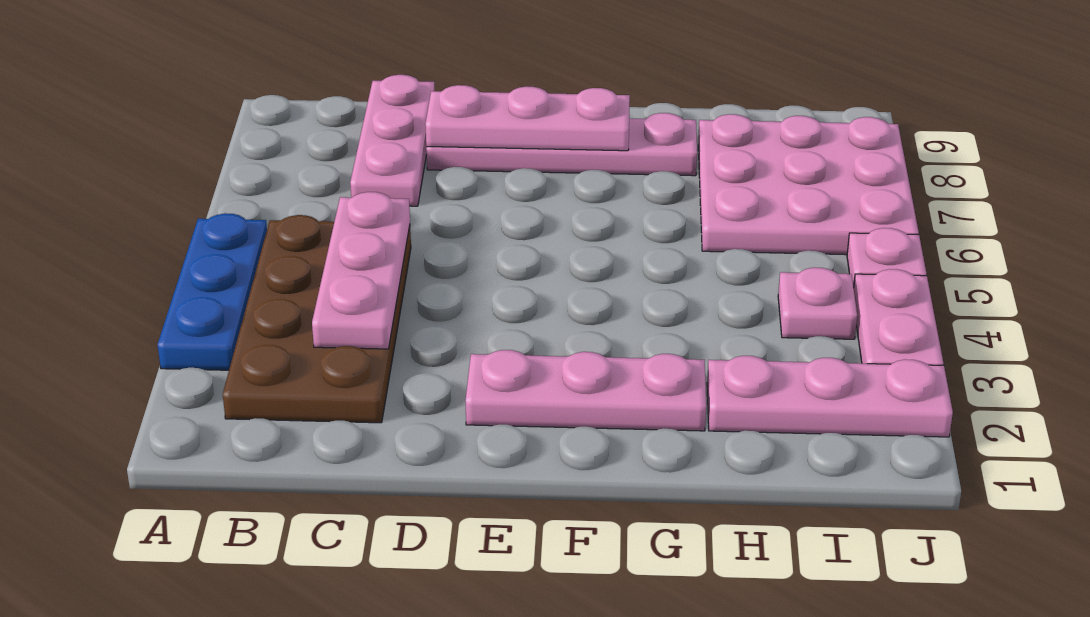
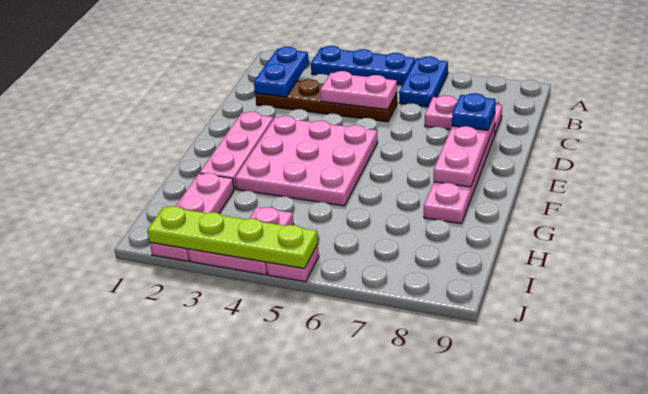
none -> blue 1x2 plate [399,56,448,107]
brown 2x4 plate [223,215,411,423] -> brown 1x4 plate [255,79,397,122]
none -> blue 1x2 plate [254,47,309,97]
pink 1x3 plate [312,192,410,349] -> pink 1x2 plate [320,71,397,110]
pink 1x3 plate [350,75,434,206] -> pink 1x2 plate [425,96,502,134]
none -> blue 1x1 plate [452,93,496,130]
pink 3x3 plate [698,114,919,255] -> pink 3x3 plate moved to [235,116,378,206]
none -> lime 1x4 plate [147,206,318,269]

